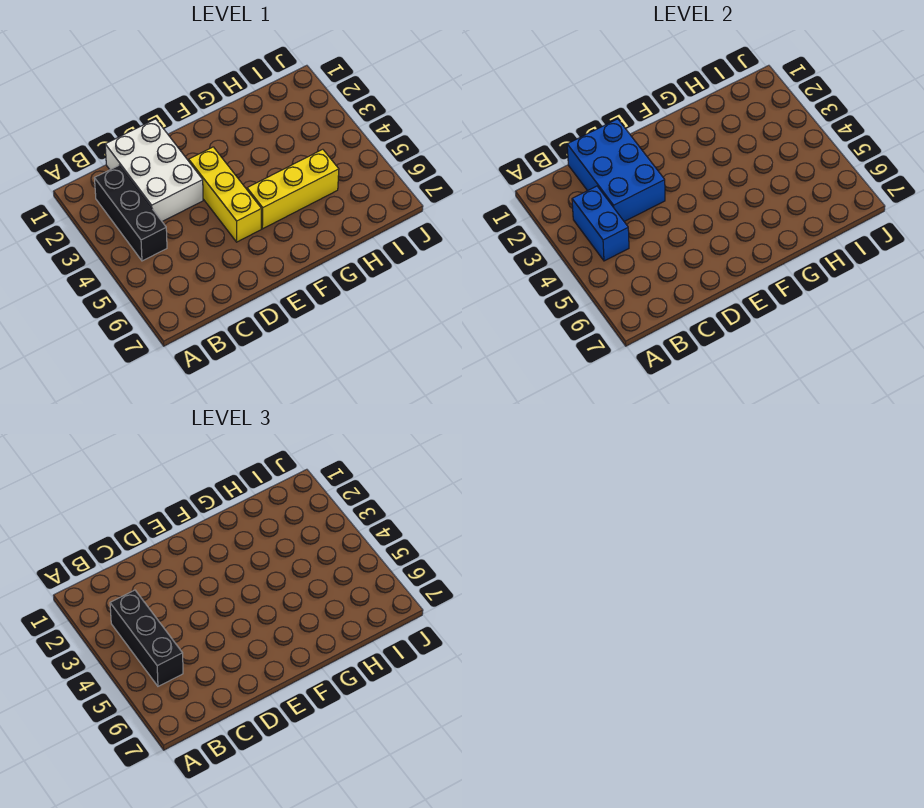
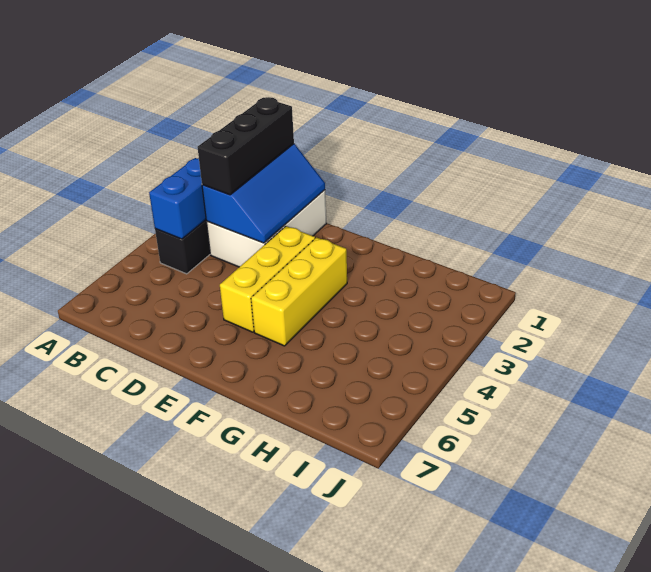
black 1x3 brick [110,590,183,686] -> black 1x3 brick moved to [197,97,294,195]
blue 2x3 brick [567,119,665,221] -> blue 2x3 slope [202,144,325,243]
yellow 1x3 brick [247,149,339,229] -> yellow 1x3 brick turned to [251,237,347,346]

